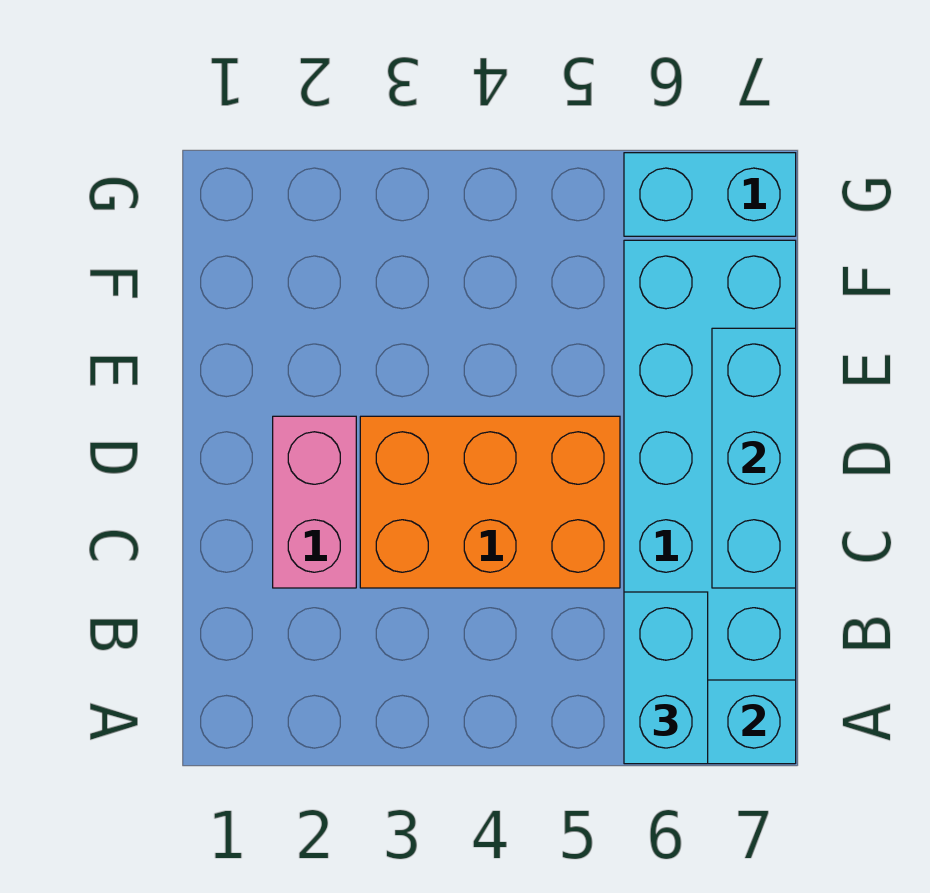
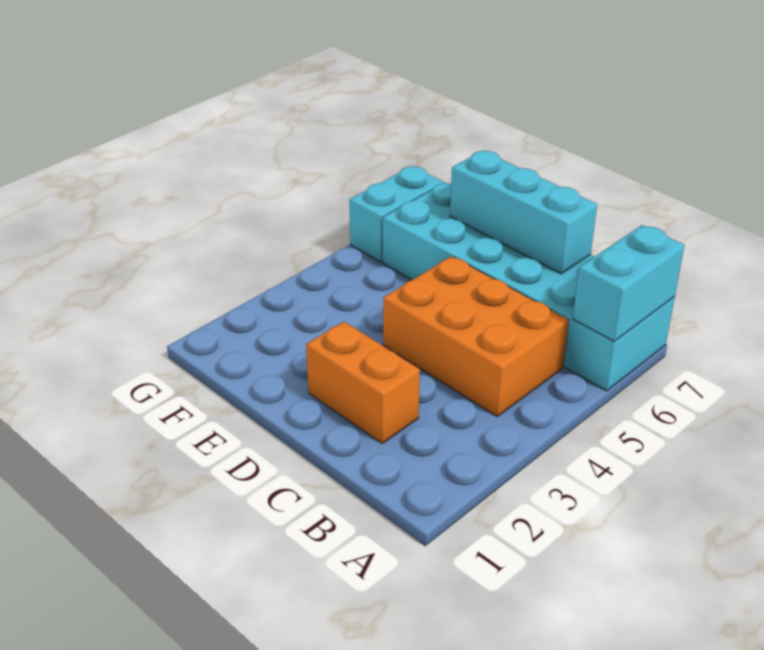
cyan 1x2 brick [624,592,708,764] -> none
pink 1x2 brick [273,416,356,588] -> orange 1x2 brick [306,322,420,443]
orange 2x3 brick [360,416,620,588] -> orange 2x3 brick turned to [383,256,569,416]

